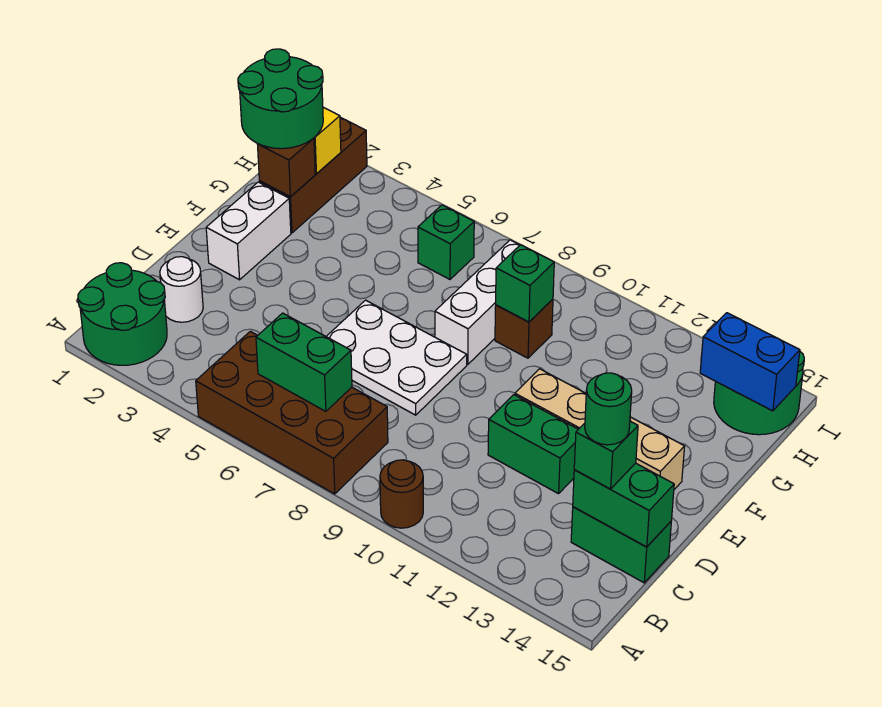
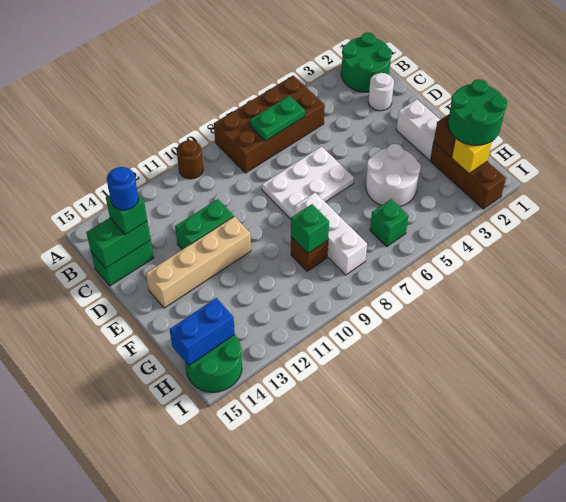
green 1x2 brick [256,313,352,411] -> green 1x2 plate [250,96,305,141]
green 1x1 round brick [585,373,632,445] -> blue 1x1 round brick [107,167,139,210]
none -> white 2x2 round brick [366,144,421,207]

